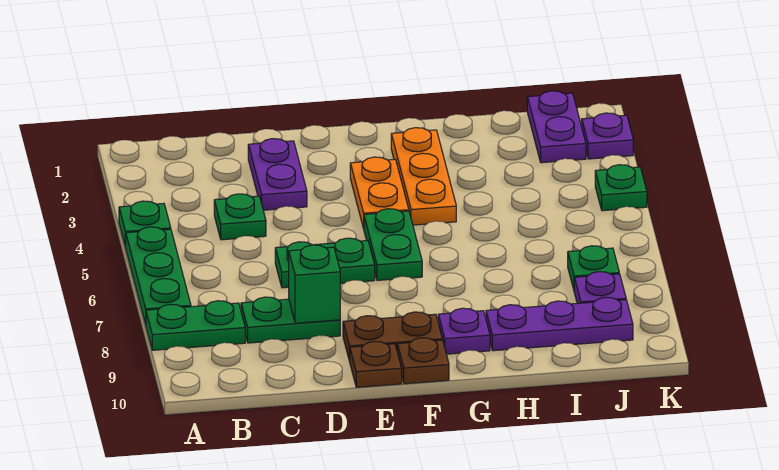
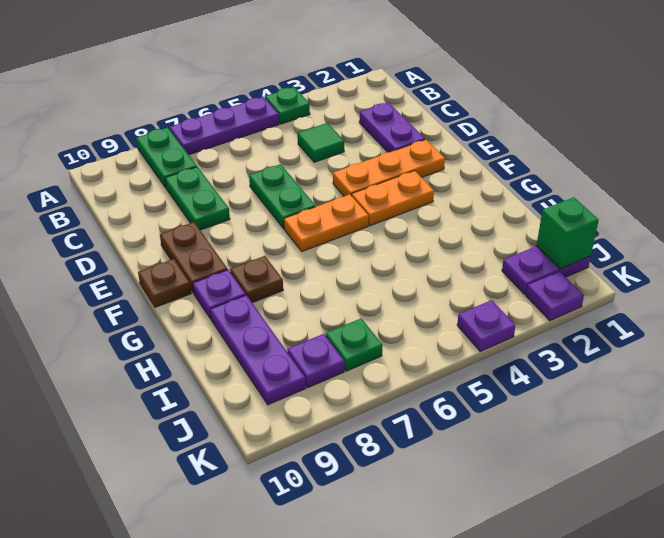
green 1x3 plate [126,227,191,324] -> purple 1x3 plate [169,97,279,155]
green 1x1 plate [214,194,266,240] -> green 1x1 tile [298,123,344,162]
purple 1x2 plate [248,139,307,210] -> purple 1x2 plate turned to [359,102,425,152]
green 1x1 brick [289,245,340,323] -> green 1x1 brick moved to [536,197,599,269]
brown 1x1 plate [350,341,402,387] -> brown 1x1 plate moved to [230,256,283,303]
green 1x2 plate [364,209,422,281] -> orange 1x2 plate [284,194,369,251]
orange 1x3 plate [391,128,456,225] -> orange 1x3 plate moved to [333,140,445,196]
green 1x1 plate [595,165,647,211] -> purple 1x1 plate [457,300,515,351]

